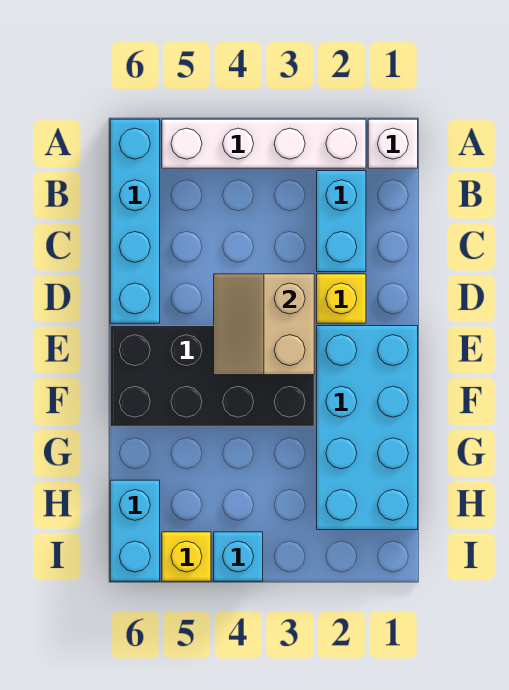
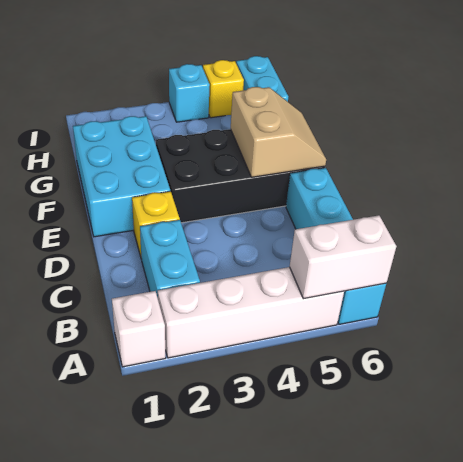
none -> white 1x2 brick [290,215,396,299]
tan 2x2 slope [214,274,314,375] -> tan 2x2 slope moved to [231,87,326,177]
cyan 2x4 brick [317,326,418,530] -> cyan 2x3 brick [73,116,170,237]

